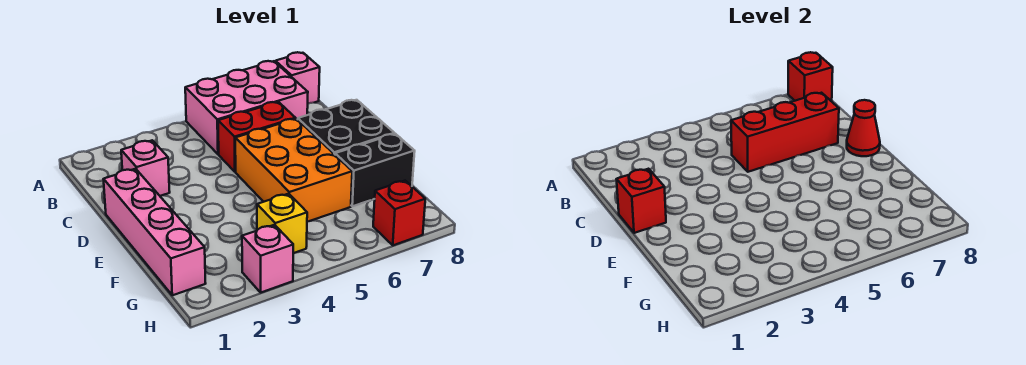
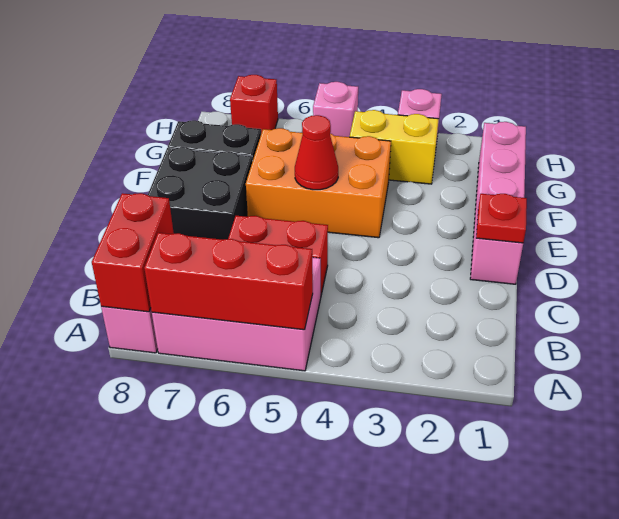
red 1x1 brick [788,52,833,101] -> red 1x2 brick [92,193,174,312]
pink 1x1 brick [121,140,170,196] -> pink 1x1 brick moved to [313,82,358,137]
red 1x3 brick [731,93,839,172] -> red 1x3 brick moved to [144,233,313,330]
red 1x1 brick [617,169,666,233] -> red 1x1 plate [476,194,527,243]
orange 2x3 brick [235,119,352,222] -> orange 2x3 brick turned to [246,128,391,238]
red 1x1 cone [847,100,880,156] -> red 1x1 cone moved to [295,115,338,190]
yellow 1x1 brick [257,194,307,253] -> yellow 1x2 brick [350,110,439,184]

